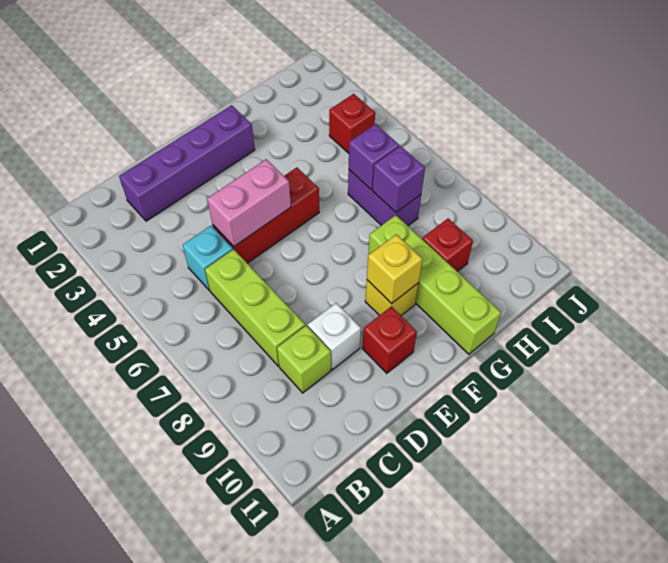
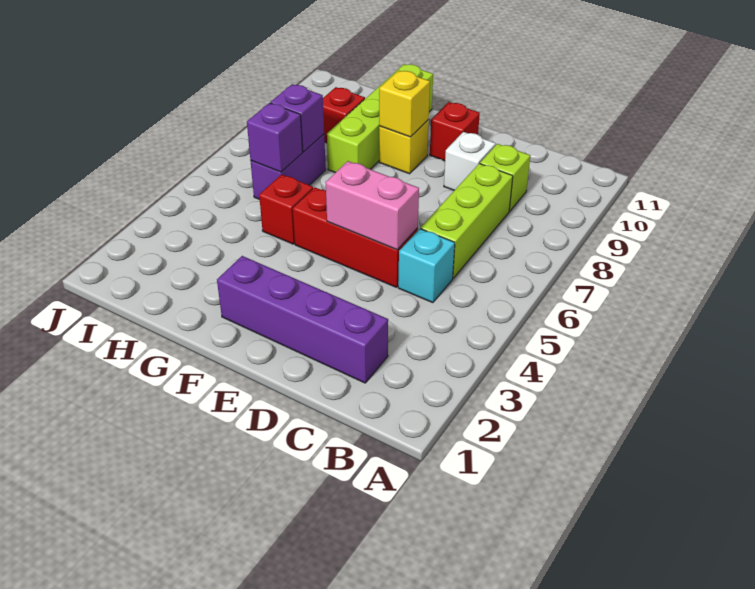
red 1x1 brick [329,94,375,153] -> red 1x1 brick moved to [259,174,313,244]

